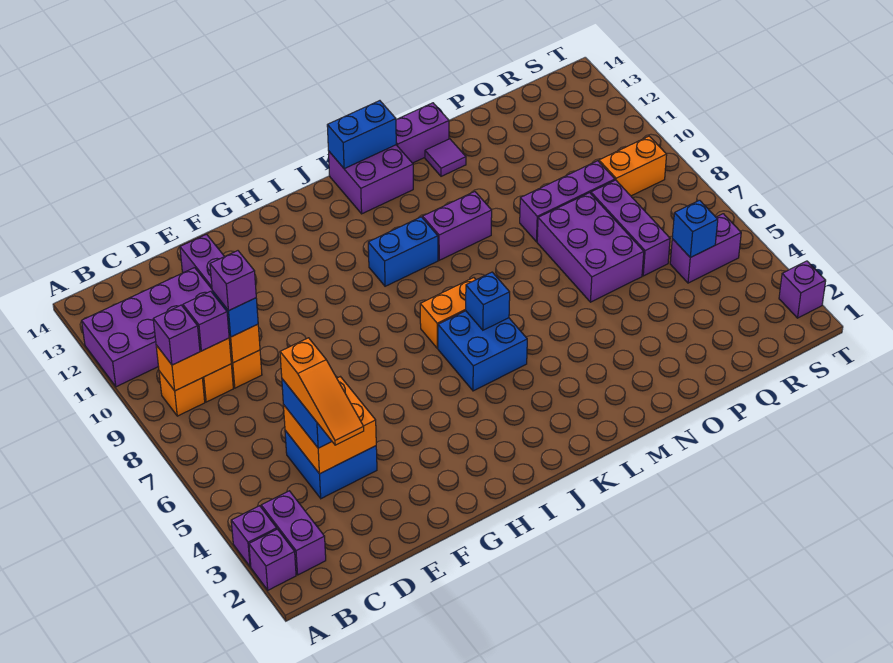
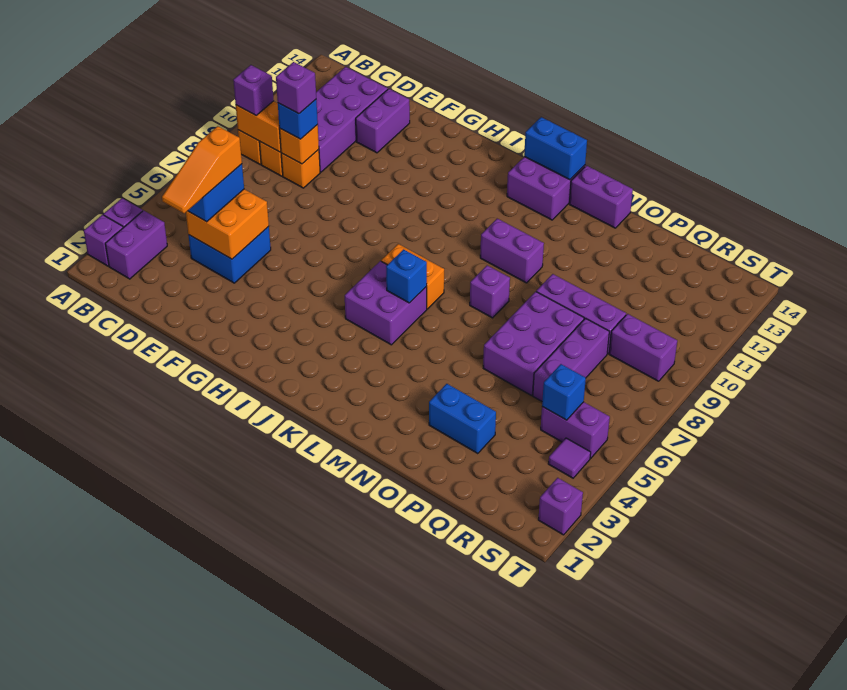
purple 2x4 brick [82,268,212,387] -> purple 2x4 brick turned to [316,67,388,172]
purple 1x1 brick [183,291,229,351] -> purple 1x1 brick moved to [470,265,510,318]
blue 2x2 brick [438,311,527,391] -> purple 2x2 brick [345,261,427,345]
blue 1x2 brick [368,217,438,286] -> blue 1x2 brick moved to [429,384,496,454]
purple 1x1 tile [425,139,466,176] -> purple 1x1 tile moved to [548,438,591,478]
orange 1x2 brick [599,136,667,196] -> purple 1x2 brick [609,314,677,381]

